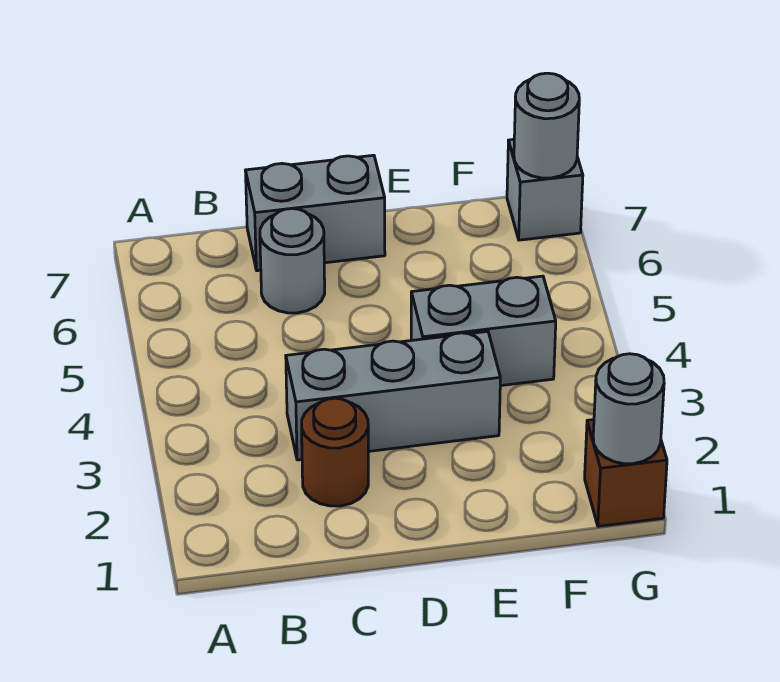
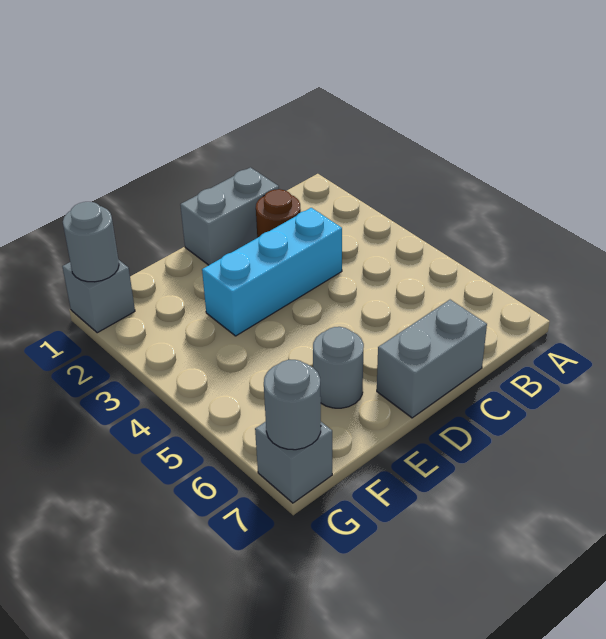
grey 1x3 brick [286,331,500,460] -> cyan 1x3 brick [202,208,342,336]
grey 1x1 round brick [260,208,325,313] -> grey 1x1 round brick moved to [313,327,364,408]
grey 1x2 brick [411,276,556,386] -> grey 1x2 brick moved to [180,167,279,265]
brown 1x1 brick [585,420,667,526] -> grey 1x1 brick [62,260,135,333]

